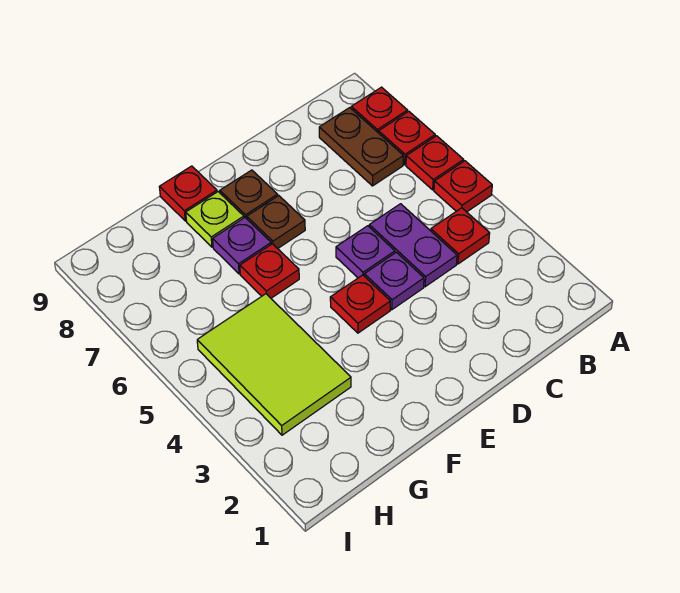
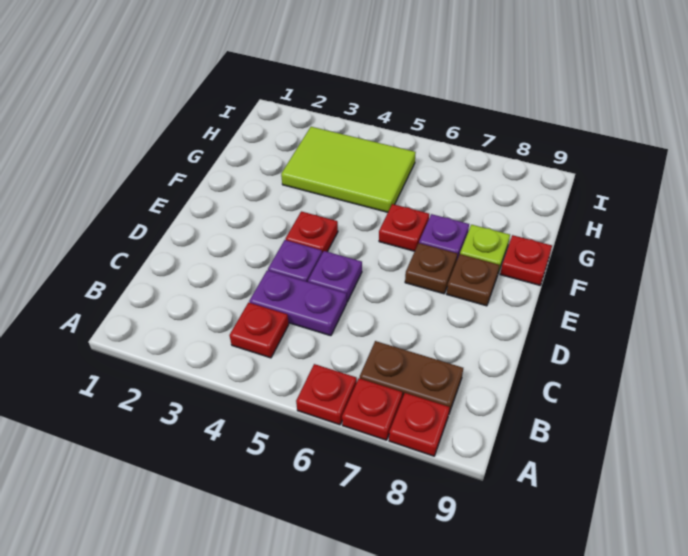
red 1x1 plate [434,161,492,212] -> none

